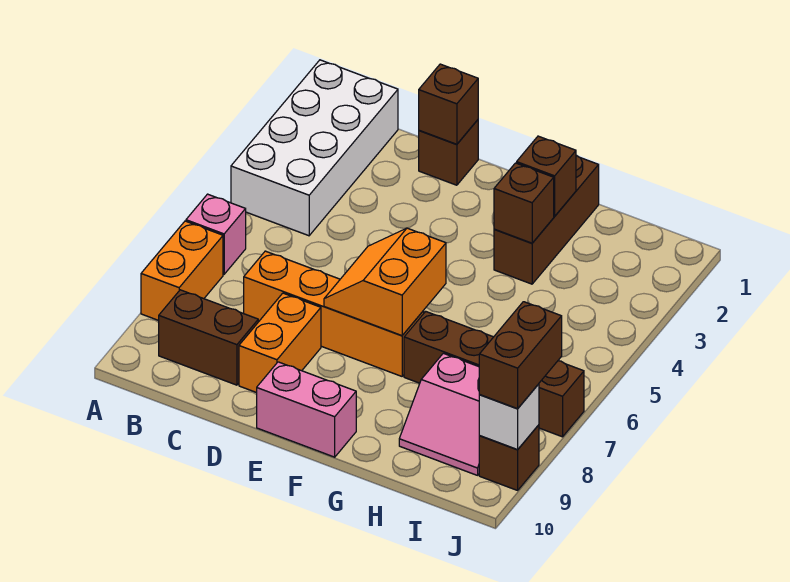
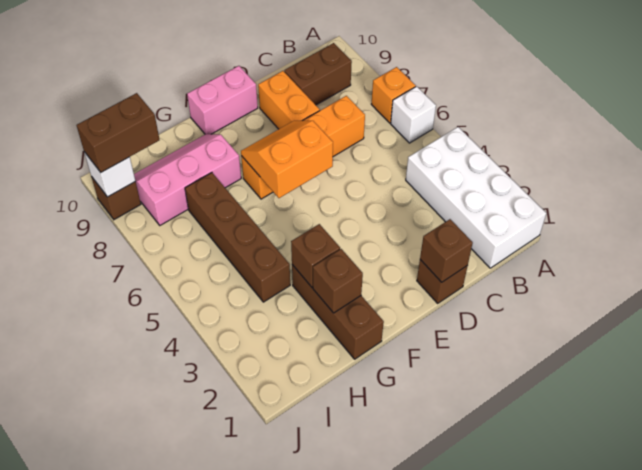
pink 1x1 brick [186,194,246,274] -> white 1x1 brick [391,86,436,143]
orange 1x2 brick [141,221,223,321] -> orange 1x1 brick [371,67,416,123]
orange 2x2 slope [324,228,446,336] -> orange 2x2 slope turned to [241,121,333,198]
brown 1x4 brick [404,311,584,437] -> brown 1x4 brick turned to [185,173,290,302]
pink 2x2 slope [399,353,480,475] -> pink 2x3 slope [134,134,241,225]
brown 1x2 brick [479,302,562,409] -> brown 1x2 brick turned to [77,93,159,172]

